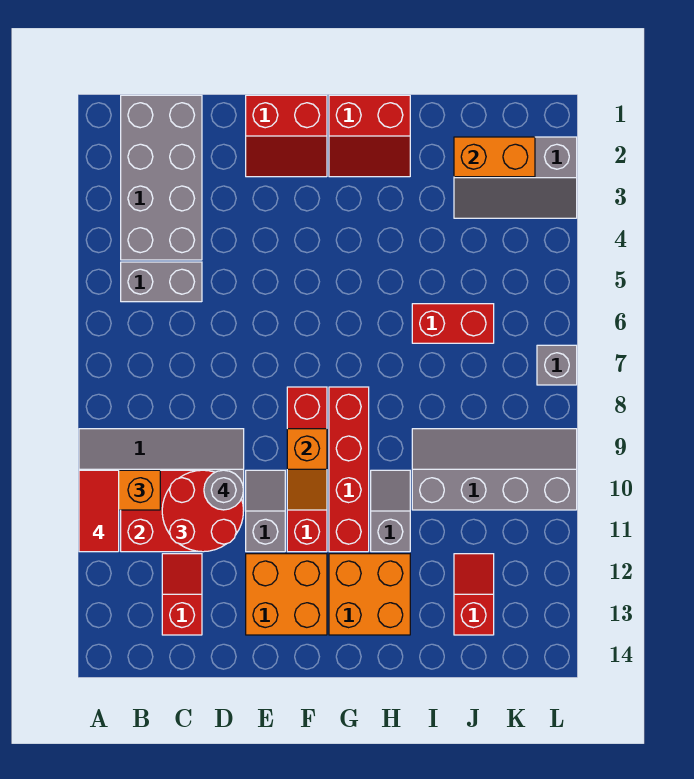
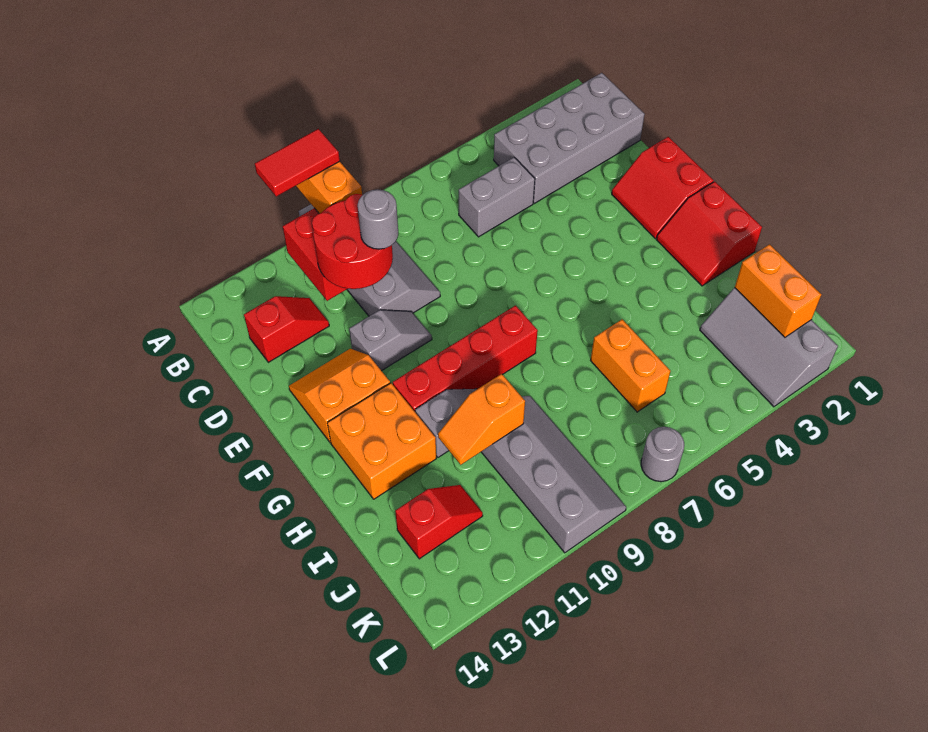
grey 1x2 brick [121,262,202,302] -> grey 1x2 brick turned to [459,157,535,237]
orange 2x2 brick [246,554,327,635] -> orange 2x2 slope [289,349,390,443]
red 1x4 brick [287,387,327,552] -> none
orange 1x2 slope [287,429,327,510] -> orange 1x2 slope moved to [438,374,525,465]
red 1x2 brick [412,304,494,343] -> orange 1x2 brick [591,319,670,412]
grey 1x1 brick [537,345,577,385] -> grey 1x1 round brick [641,427,684,482]

